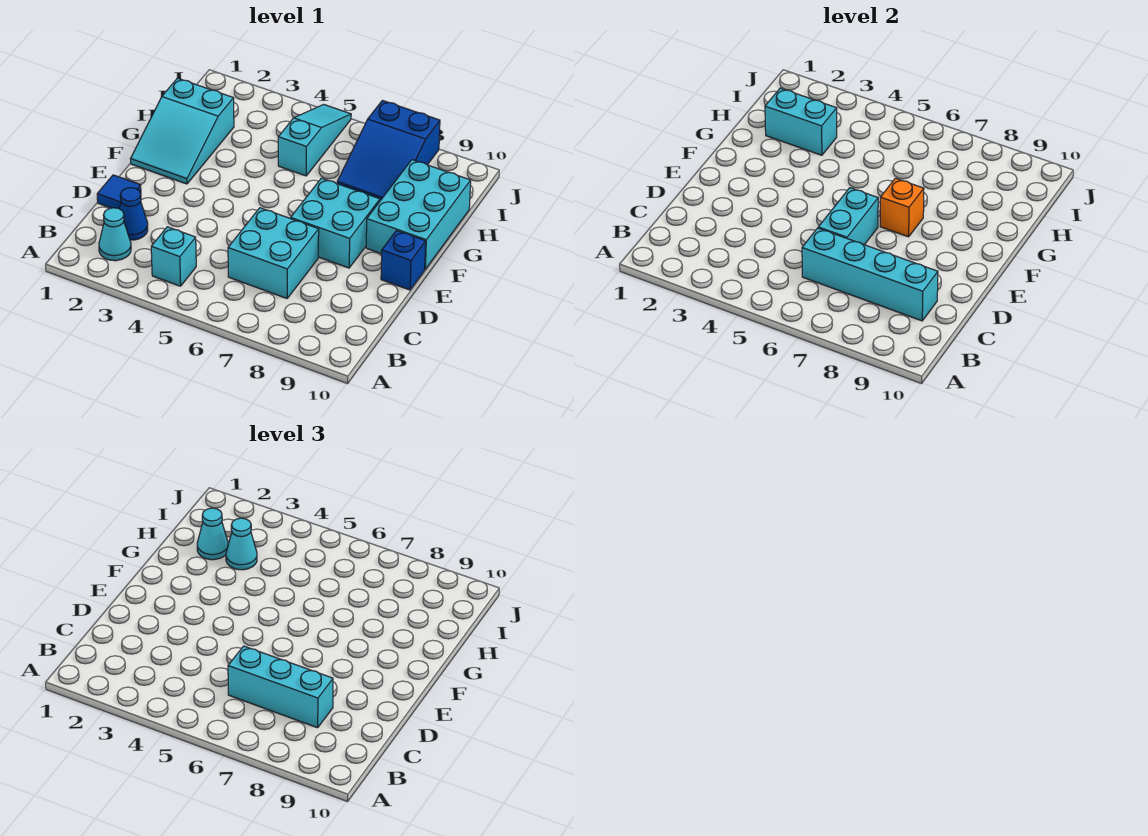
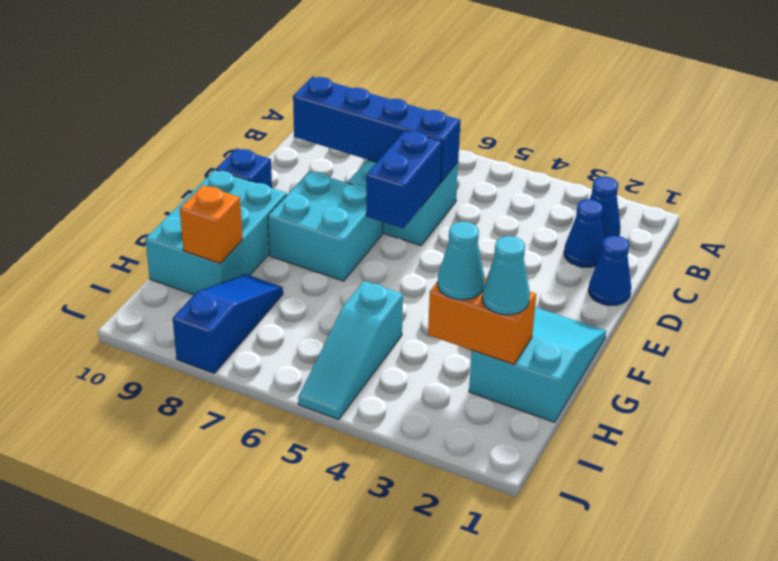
cyan 1x1 cone [99,208,131,261] -> blue 1x1 cone [590,176,621,239]
cyan 1x1 brick [151,227,196,286] -> none
cyan 1x4 brick [802,228,938,321] -> blue 1x4 brick [293,77,461,182]
cyan 1x3 brick [228,646,333,728] -> none
blue 1x1 tile [97,175,141,208] -> blue 1x1 cone [588,235,631,305]
cyan 1x2 brick [818,188,878,245] -> blue 1x2 brick [366,130,442,228]
orange 1x1 brick [880,178,924,237] -> orange 1x1 brick moved to [180,185,242,264]
cyan 1x2 brick [765,88,837,155] -> orange 1x2 brick [428,277,536,364]
blue 2x3 slope [337,101,440,201] -> blue 1x3 slope [173,274,283,373]

